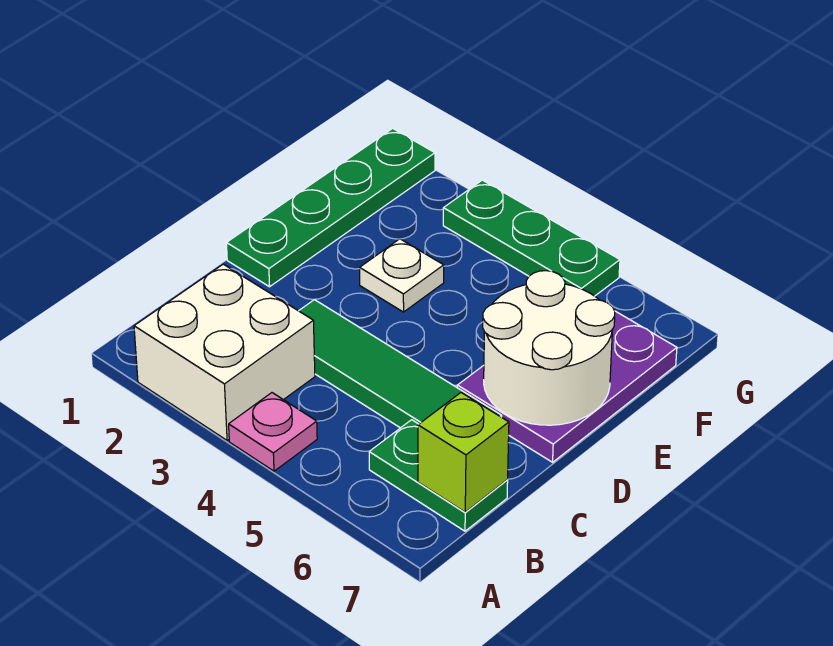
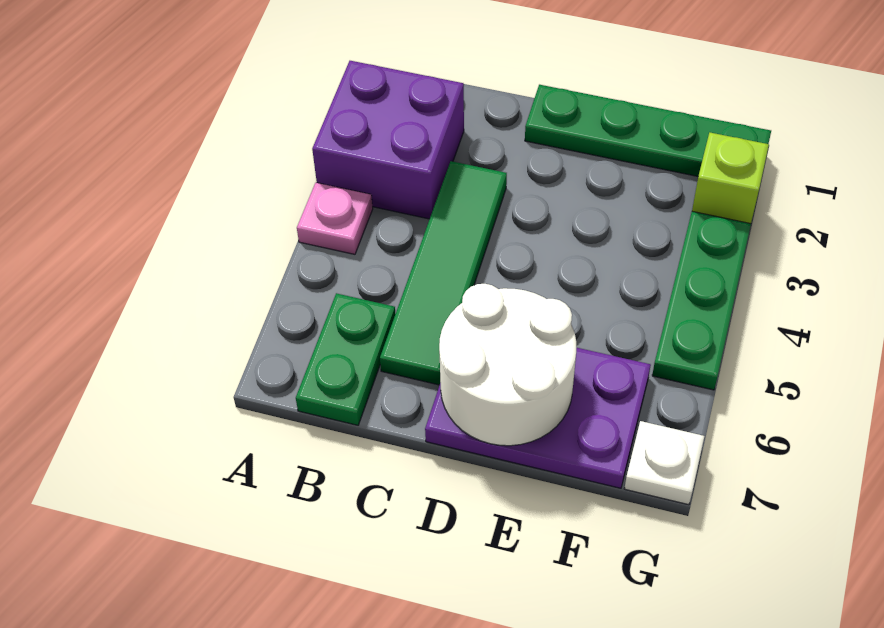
white 2x2 brick [134,264,315,440] -> purple 2x2 brick [312,61,464,219]
lime 1x1 brick [418,393,509,512] -> lime 1x1 brick moved to [692,133,769,224]
white 1x1 plate [360,239,444,312] -> white 1x1 plate moved to [624,421,704,505]

